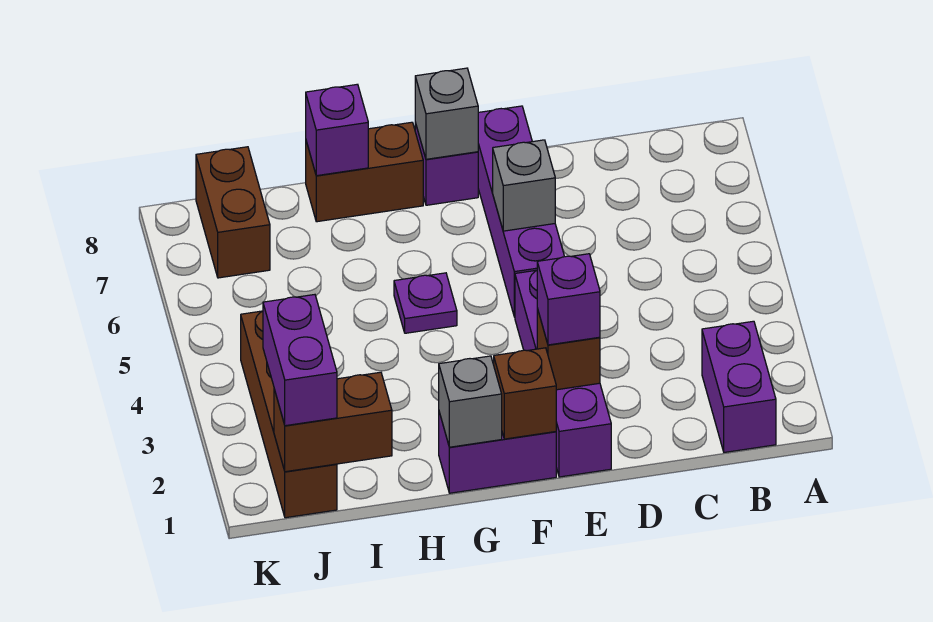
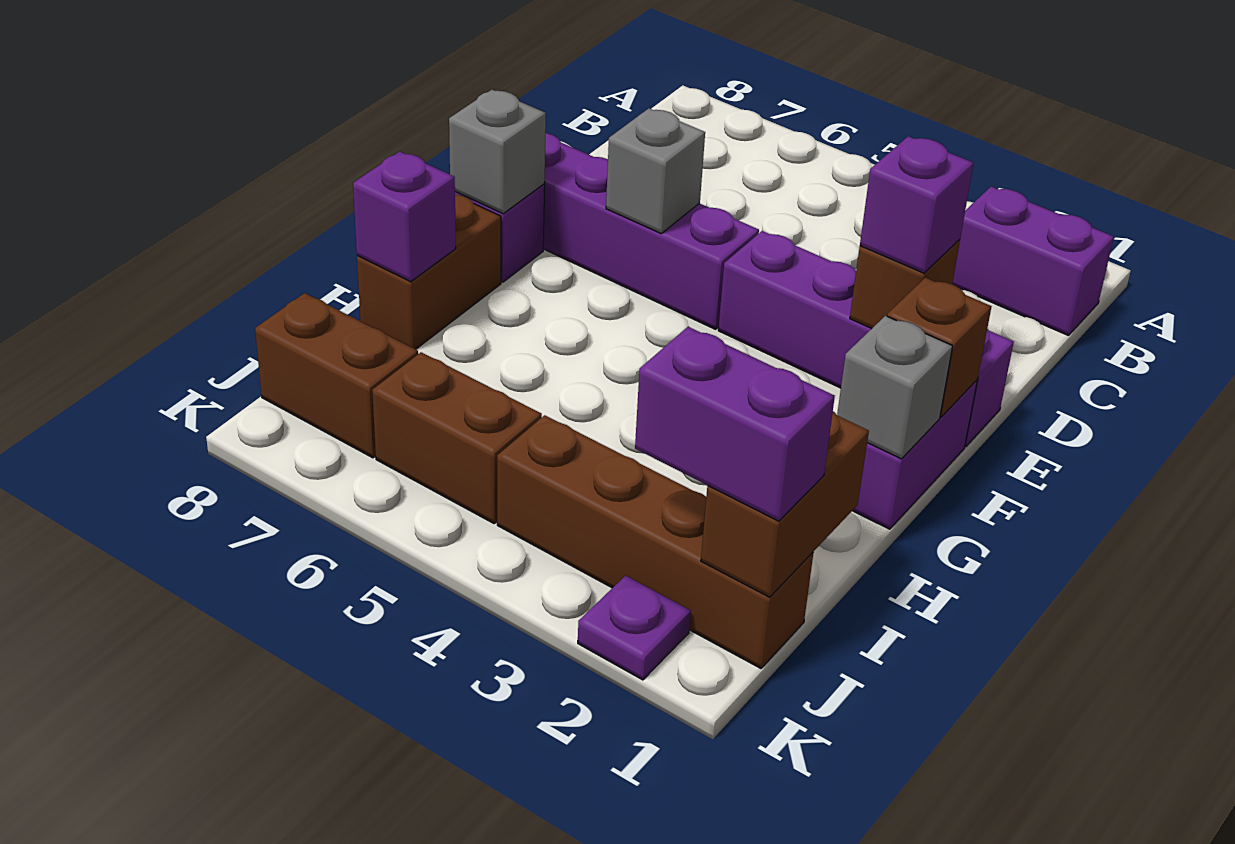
purple 1x1 plate [394,273,457,333] -> purple 1x1 plate moved to [578,576,691,680]
none -> brown 1x2 brick [372,352,542,523]

